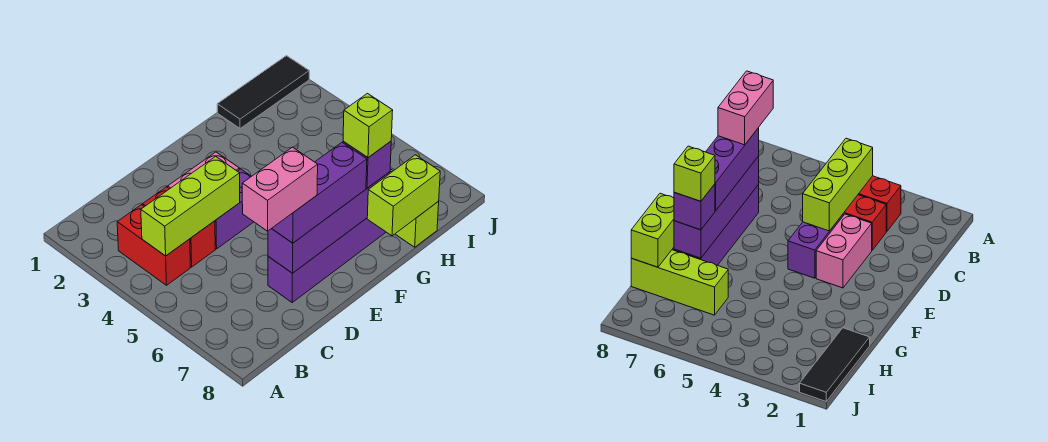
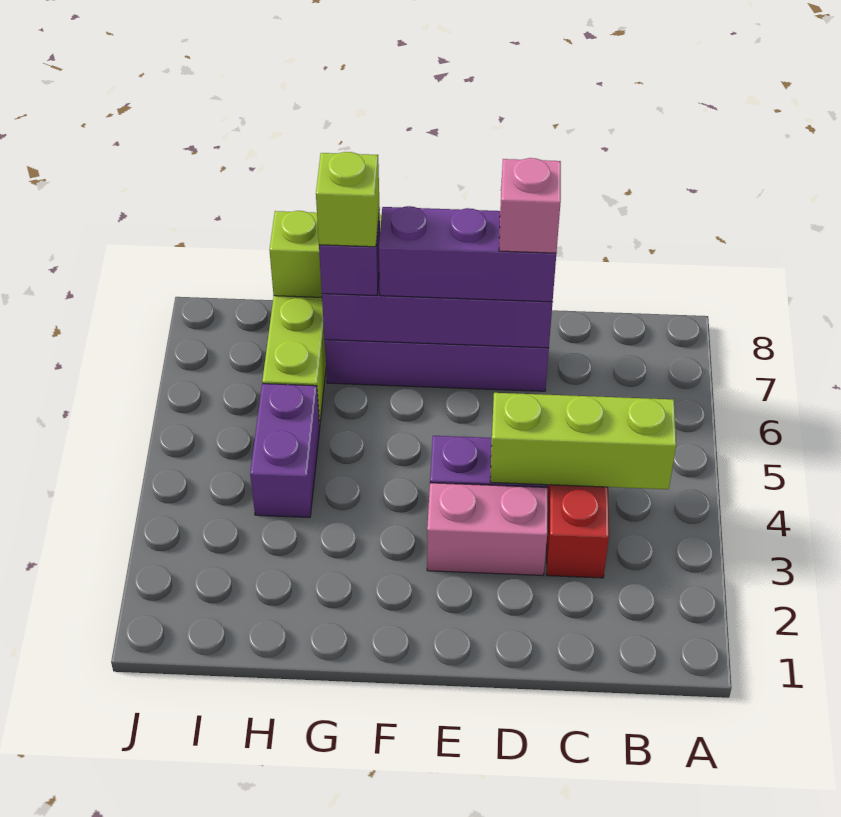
red 1x2 brick [117,205,190,285] -> none
pink 1x2 brick [242,147,318,231] -> pink 1x1 brick [499,158,561,253]
black 1x3 tile [217,56,309,129] -> none
none -> purple 1x2 brick [250,384,320,517]

